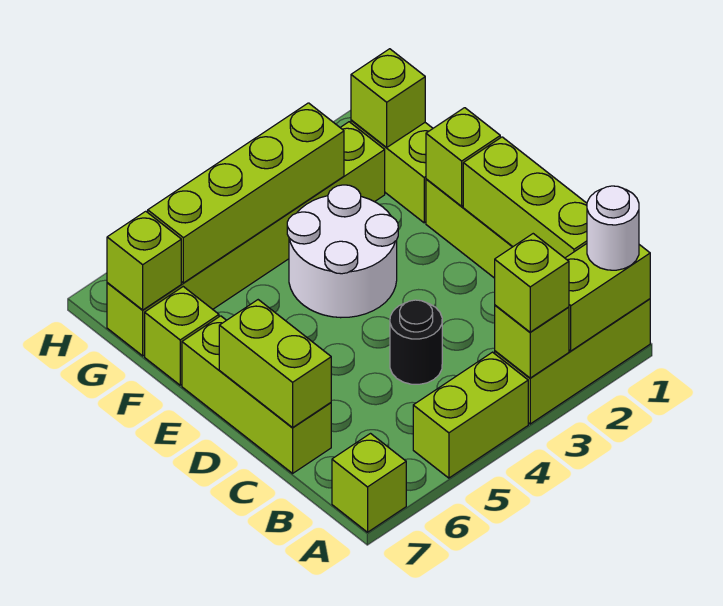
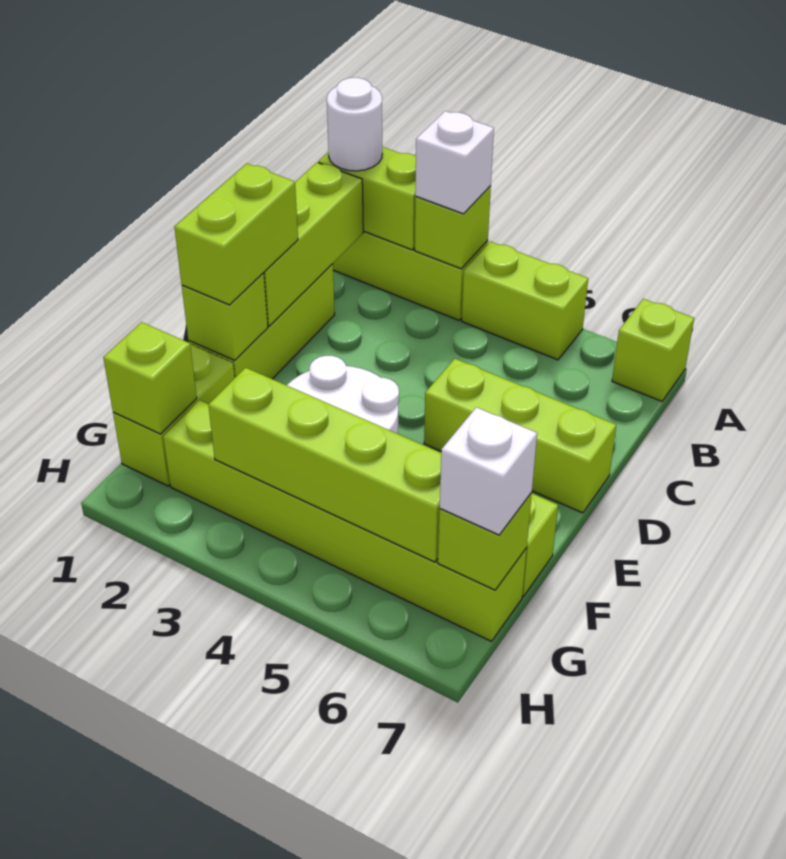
lime 1x1 brick [495,234,569,332] -> white 1x1 brick [415,111,494,214]
black 1x1 round brick [390,300,442,384] -> none
lime 1x3 brick [182,316,331,473] -> lime 1x3 brick turned to [424,359,616,513]
lime 1x2 brick [219,300,331,428] -> lime 1x2 brick moved to [175,164,298,305]
none -> white 1x1 brick [440,407,537,535]

